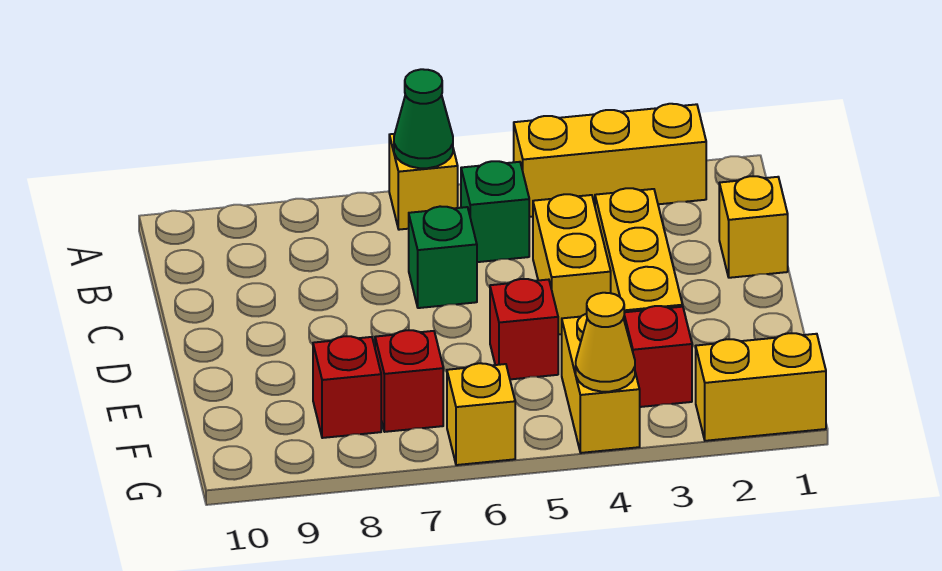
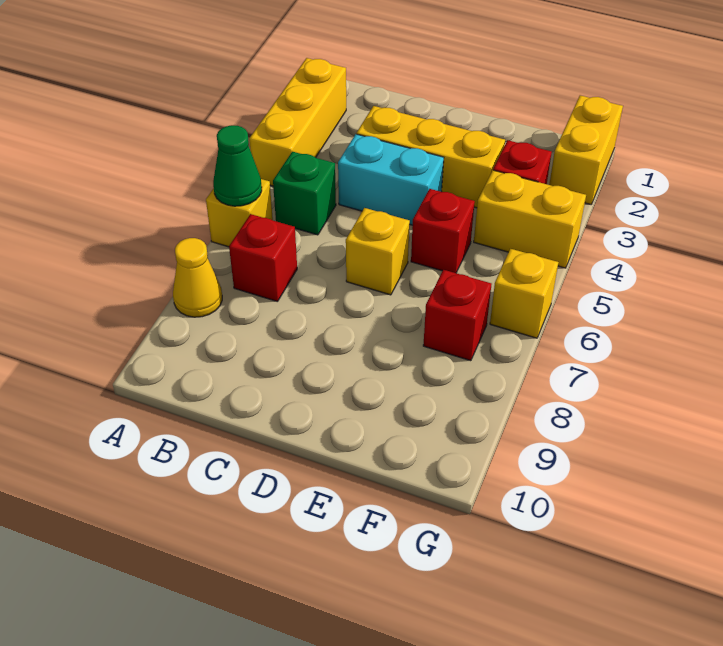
yellow 1x1 brick [719,176,788,278] -> yellow 1x1 brick moved to [346,208,410,295]
yellow 1x2 brick [533,194,611,335] -> cyan 1x2 brick [338,134,444,225]
green 1x1 brick [409,206,477,308] -> none
red 1x1 brick [313,336,381,438] -> red 1x1 brick moved to [229,214,297,302]
yellow 1x1 cone [576,293,635,392] -> yellow 1x1 cone moved to [173,238,222,317]

